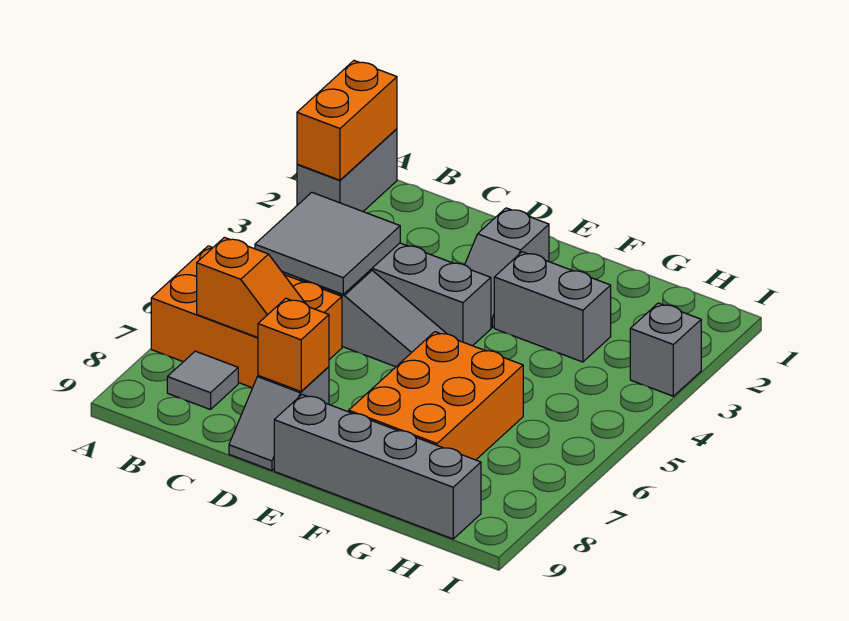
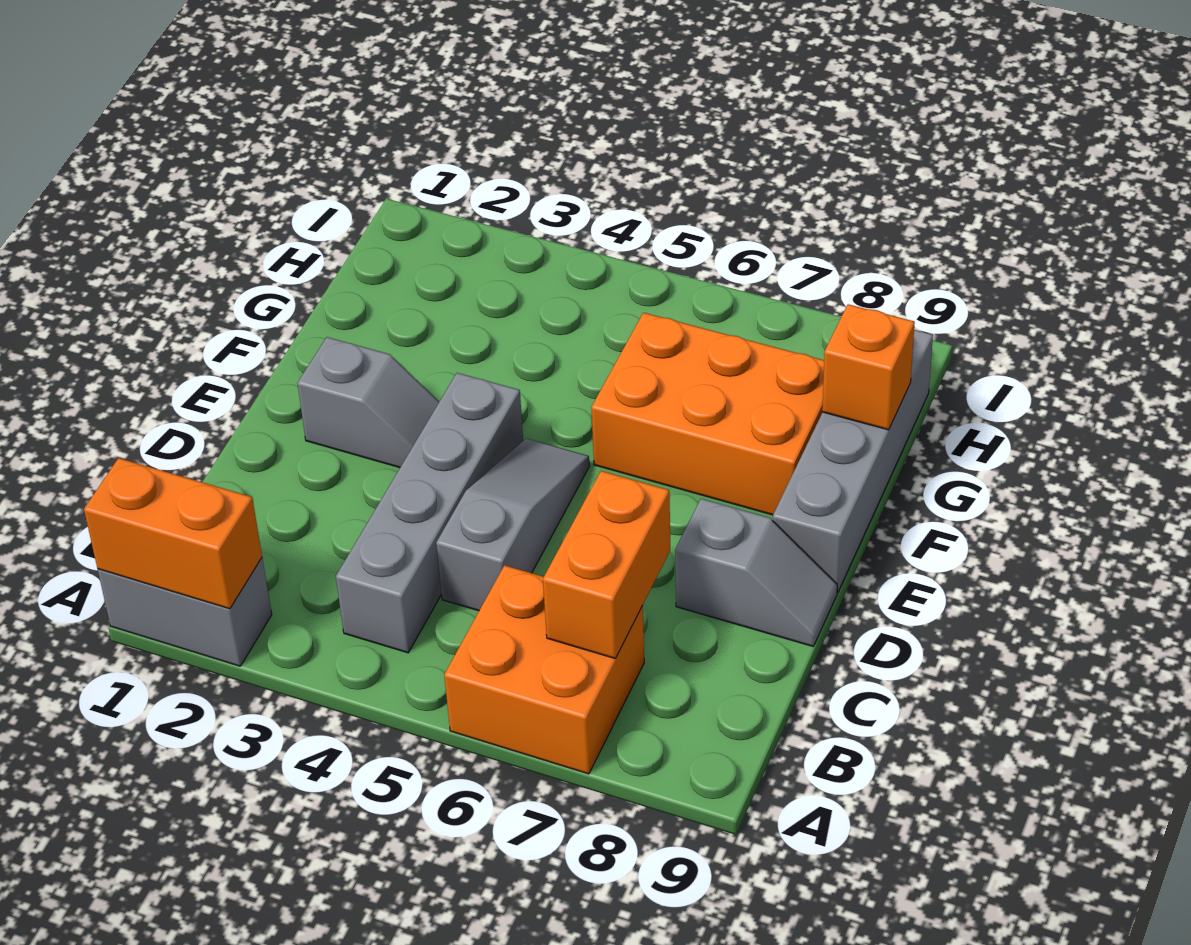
orange 2x3 brick [151,246,342,388] -> orange 2x2 brick [444,565,644,774]
grey 2x2 tile [255,192,400,294] -> none
orange 1x2 slope [197,237,306,337] -> orange 1x2 brick [543,471,670,658]
grey 1x1 tile [167,351,238,410] -> none
orange 1x1 brick [258,298,329,391] -> orange 1x1 brick moved to [822,304,915,430]
grey 1x2 brick [494,252,611,362] -> none
grey 1x1 brick [630,303,701,396] -> none

